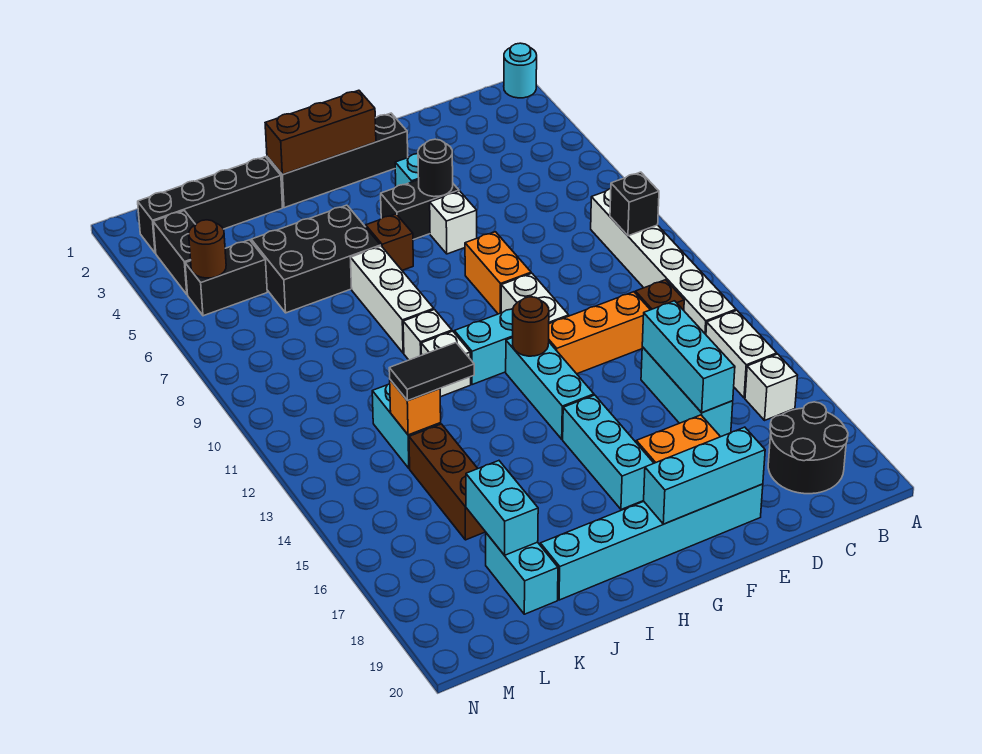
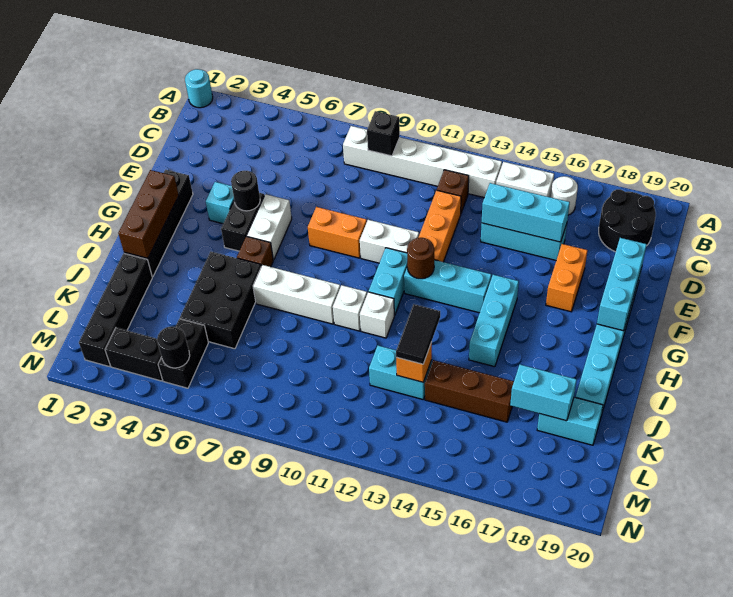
white 1x1 brick [745,354,798,420] -> white 1x1 round brick [551,176,578,215]
white 1x1 brick [430,191,477,254] -> white 1x2 brick [247,194,292,260]
cyan 1x3 brick [563,395,654,509] -> cyan 1x3 brick turned to [469,275,519,367]
brown 1x1 round brick [189,220,226,278] -> black 1x1 round brick [157,326,190,368]

